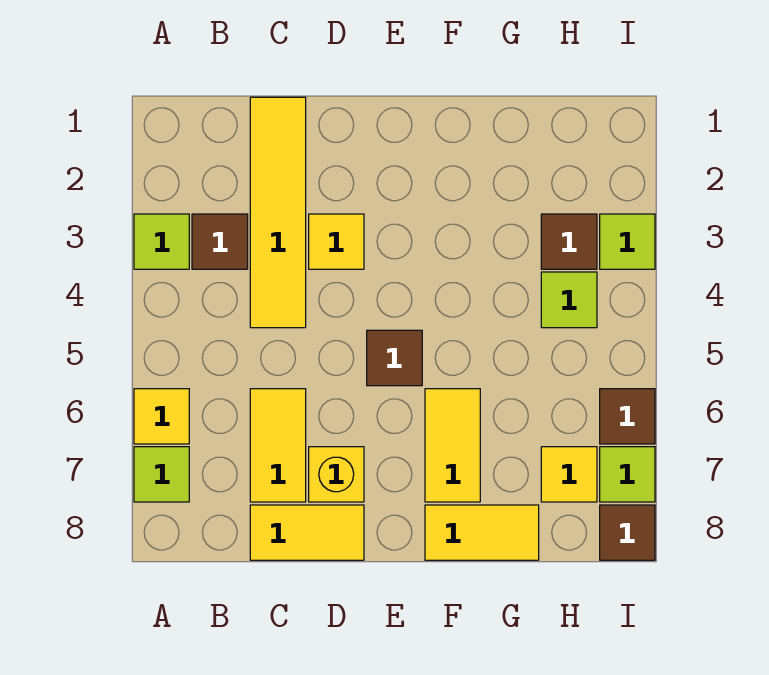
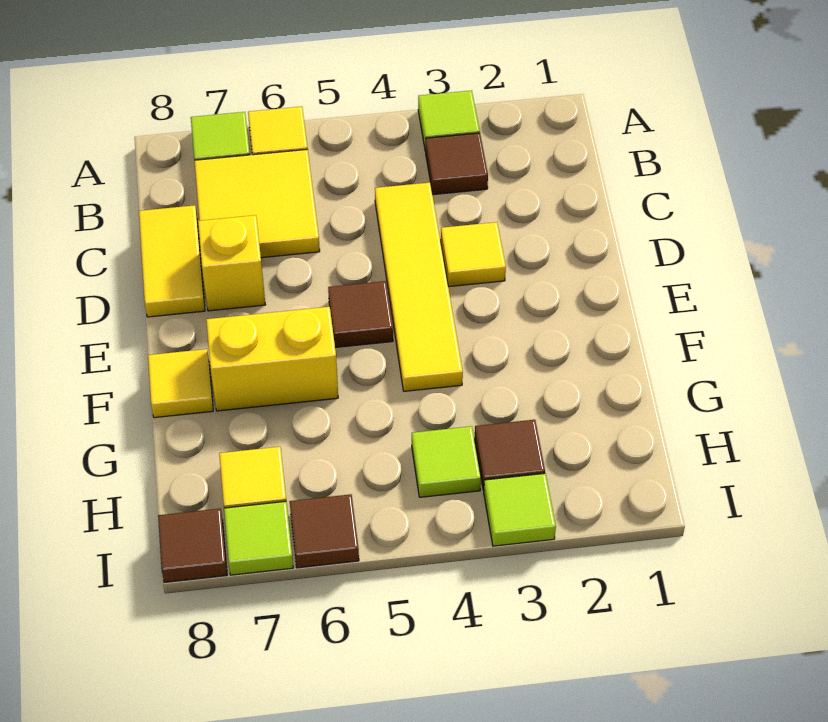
yellow 1x4 tile [250,97,306,328] -> yellow 1x4 tile turned to [375,183,463,391]
yellow 1x2 tile [250,389,306,502] -> yellow 2x2 tile [194,149,320,258]
yellow 1x2 tile [425,389,480,502] -> yellow 1x2 brick [206,307,338,411]
yellow 1x2 tile [425,505,539,560] -> yellow 1x1 tile [148,349,213,418]

